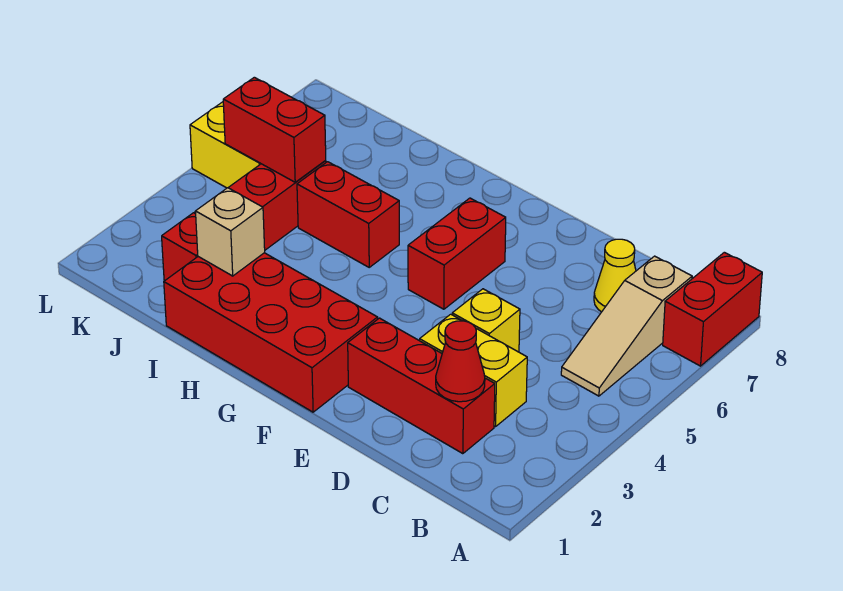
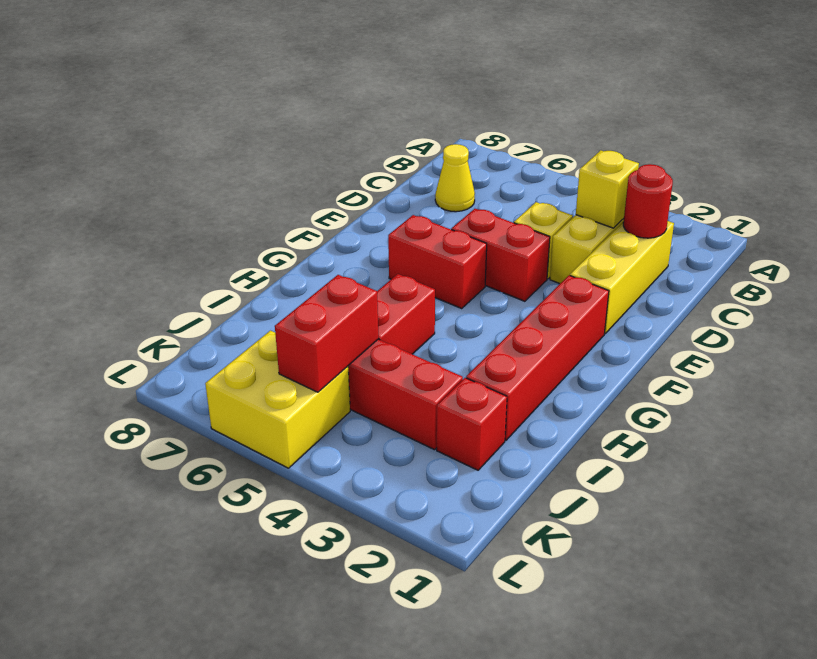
red 1x2 brick [663,252,762,366] -> red 1x2 brick moved to [451,209,550,301]
tan 1x3 slope [561,256,692,396] -> none
red 1x3 brick [348,318,495,454] -> yellow 1x3 brick [570,221,674,334]
red 1x1 cone [436,321,485,402] -> red 1x1 round brick [623,164,673,238]
none -> yellow 1x1 brick [576,150,639,228]
red 2x4 brick [164,253,378,412] -> red 1x4 brick [466,275,609,440]
tan 1x1 brick [195,188,265,276] -> none

